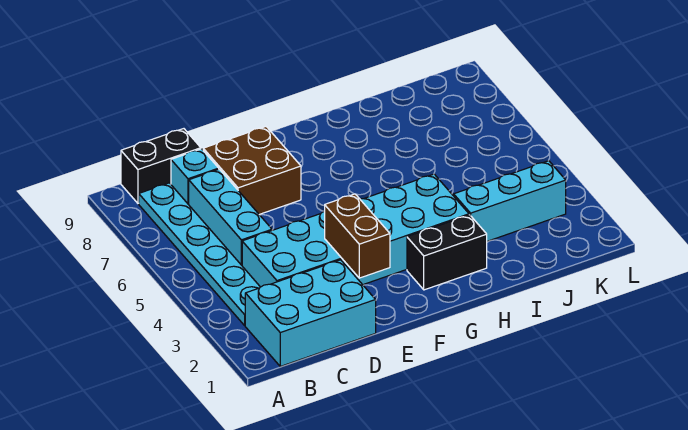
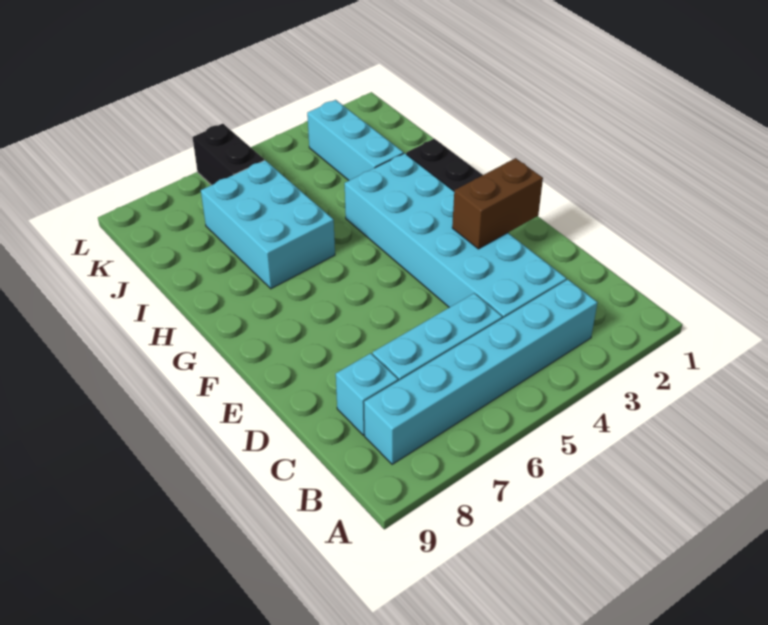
cyan 2x3 brick [245,260,376,366] -> cyan 2x3 brick moved to [201,160,335,289]
cyan 1x6 plate [139,183,260,325] -> cyan 1x6 brick [364,280,597,464]
black 1x2 brick [121,129,201,203] -> black 1x2 brick moved to [193,124,264,185]
brown 2x2 brick [203,127,301,214] -> none

